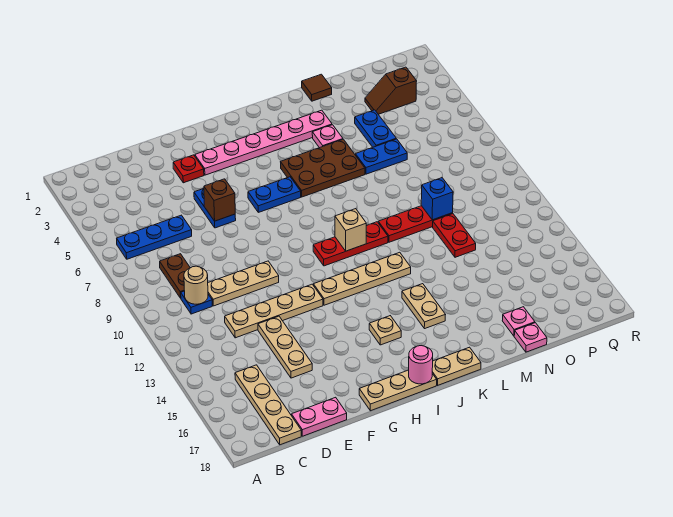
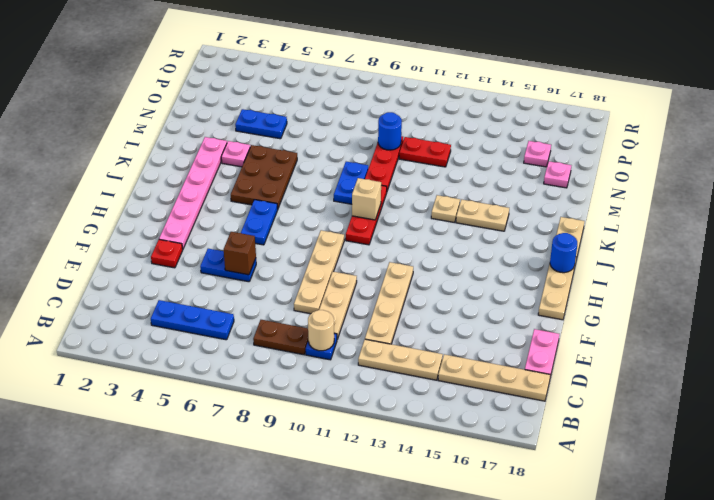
blue 1x3 plate [117,215,192,259] -> blue 1x3 plate turned to [151,300,234,340]
tan 1x3 plate [258,316,312,378] -> tan 1x3 plate moved to [358,339,443,380]
tan 1x4 plate [313,252,411,305] -> tan 1x4 plate moved to [294,230,344,314]
tan 1x1 plate [369,316,401,345] -> tan 1x1 plate moved to [431,195,460,223]
pink 1x1 round brick [409,346,433,384] -> blue 1x1 round brick [550,233,577,273]
brown 1x1 tile [302,74,332,101] -> none
blue 1x2 plate [355,139,407,174] -> blue 1x2 plate moved to [334,162,368,204]
blue 1x1 brick [421,178,453,220] -> blue 1x1 round brick [378,112,402,150]
pink 1x1 plate [514,323,547,352] -> pink 1x1 plate moved to [524,141,551,167]
brown 1x2 slope [365,67,417,114] -> none

